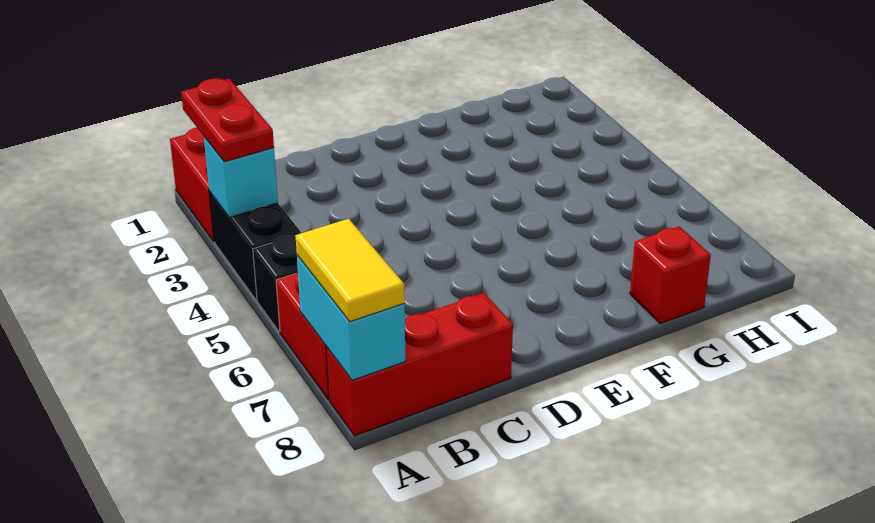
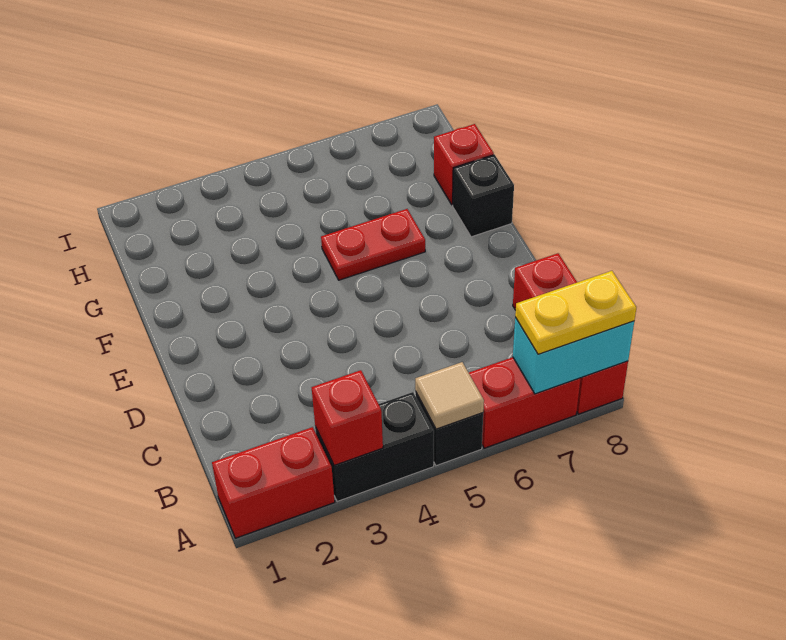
red 1x2 plate [181,78,274,162] -> red 1x2 plate moved to [321,209,425,280]
cyan 1x1 brick [204,137,278,217] -> red 1x1 brick [311,370,383,466]
none -> tan 1x1 tile [415,362,484,429]
yellow 1x2 tile [295,219,405,322] -> yellow 1x2 plate [515,271,636,354]
none -> black 1x1 brick [453,155,514,237]

